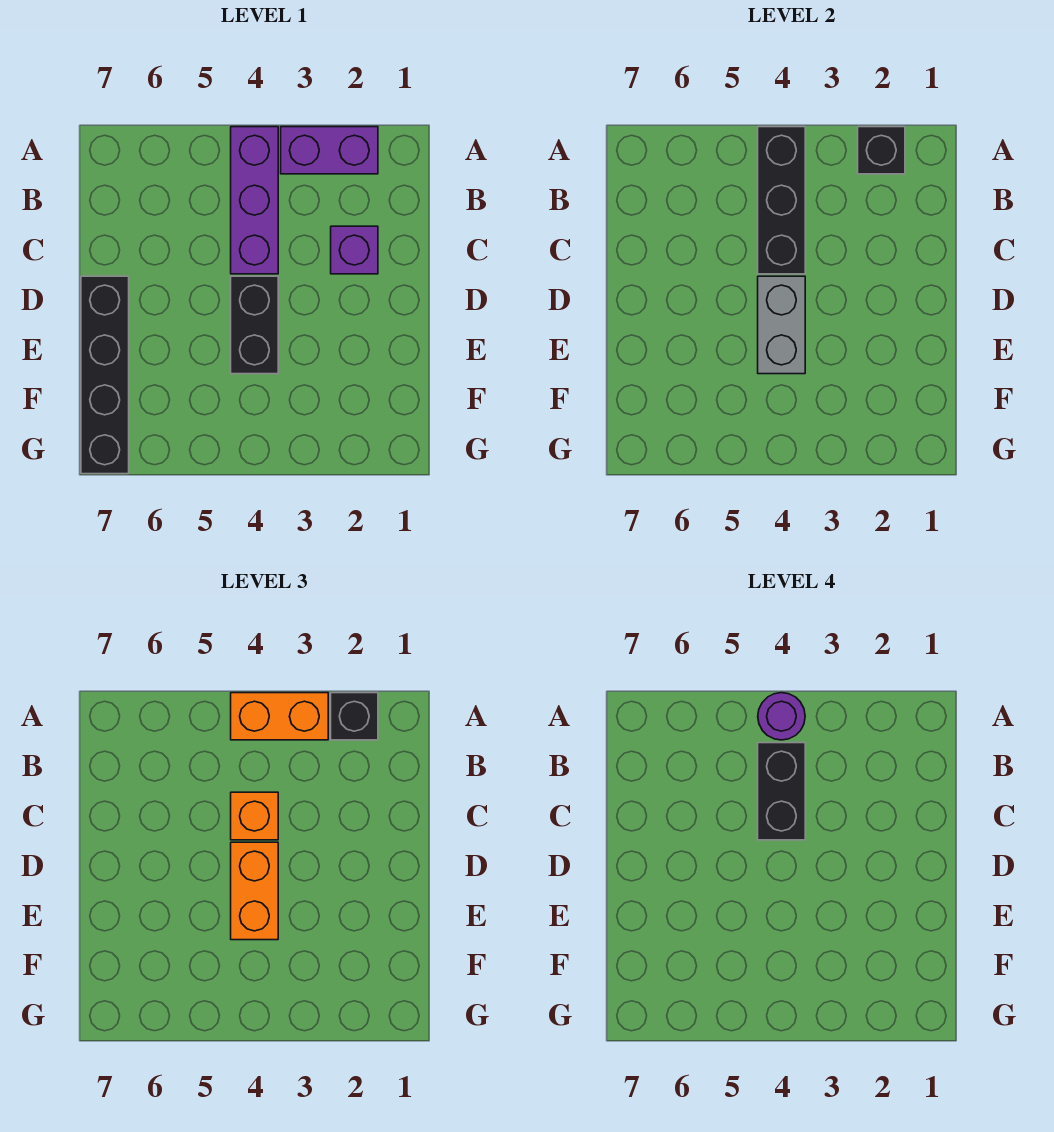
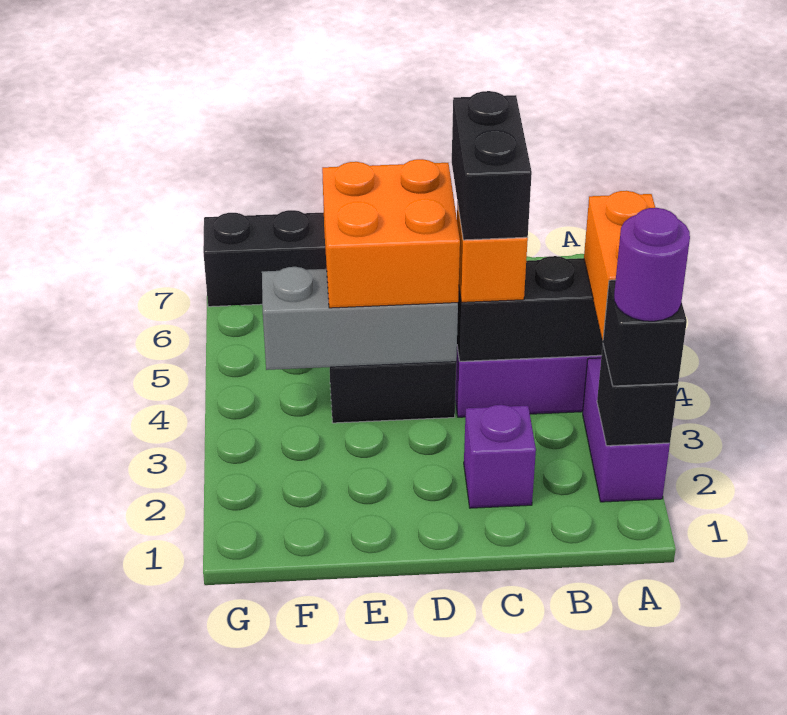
purple 1x1 round brick [758,693,805,740] -> purple 1x1 round brick moved to [614,208,690,321]
black 1x2 brick [758,743,805,840] -> black 1x2 brick turned to [452,91,532,240]
grey 1x2 brick [758,276,805,374] -> grey 1x3 brick [262,267,458,370]
orange 1x2 brick [231,842,278,940] -> orange 2x2 brick [322,159,460,308]

